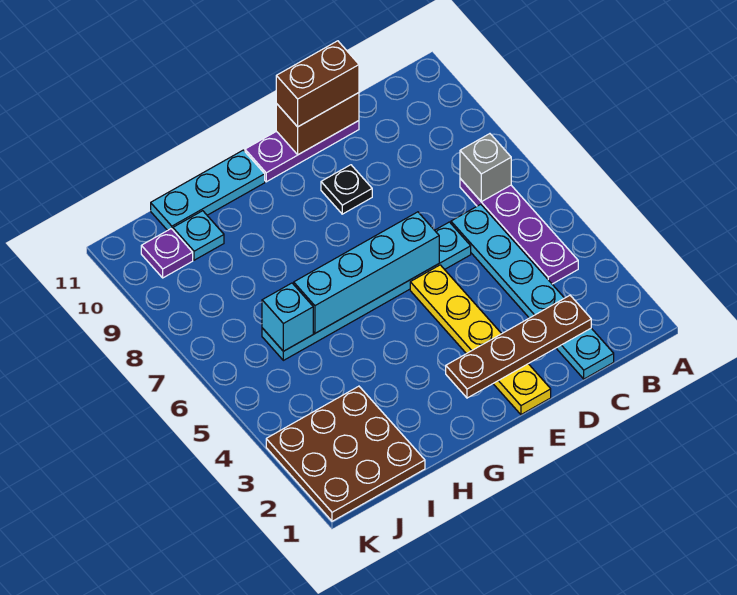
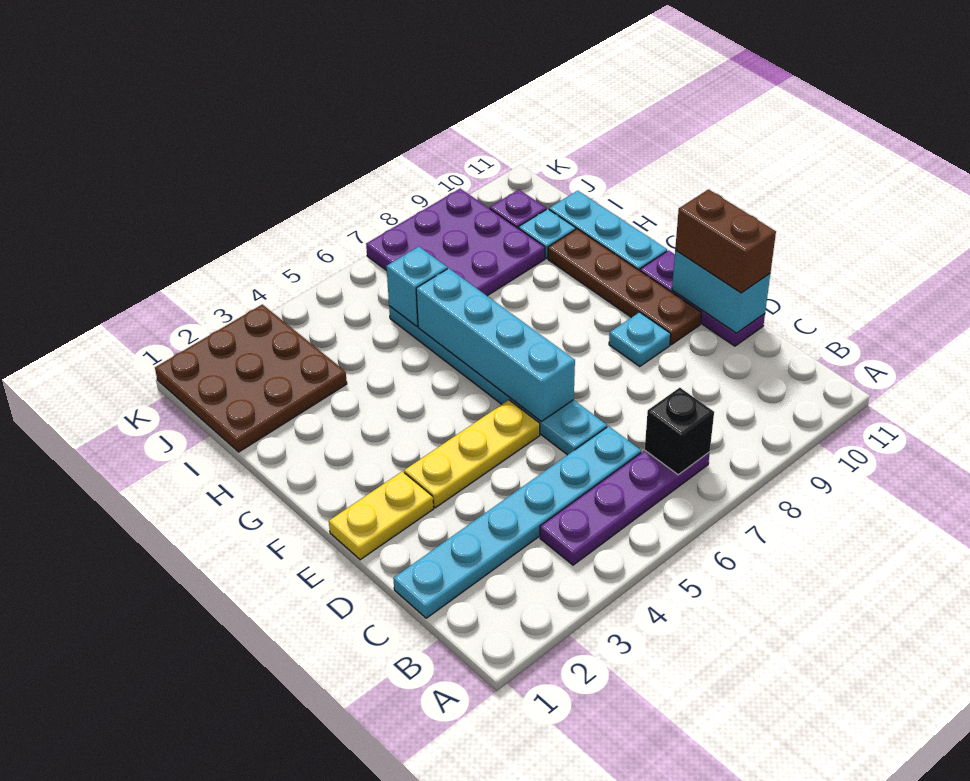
grey 1x1 brick [460,134,511,202] -> black 1x1 brick [645,388,714,475]
brown 1x4 plate [446,295,591,398] -> brown 1x4 plate moved to [548,229,701,345]
brown 1x2 brick [276,93,359,155] -> cyan 1x2 brick [672,250,770,333]
black 1x1 plate [321,165,372,214] -> cyan 1x1 plate [609,312,671,366]
none -> purple 3x3 plate [366,189,545,296]

